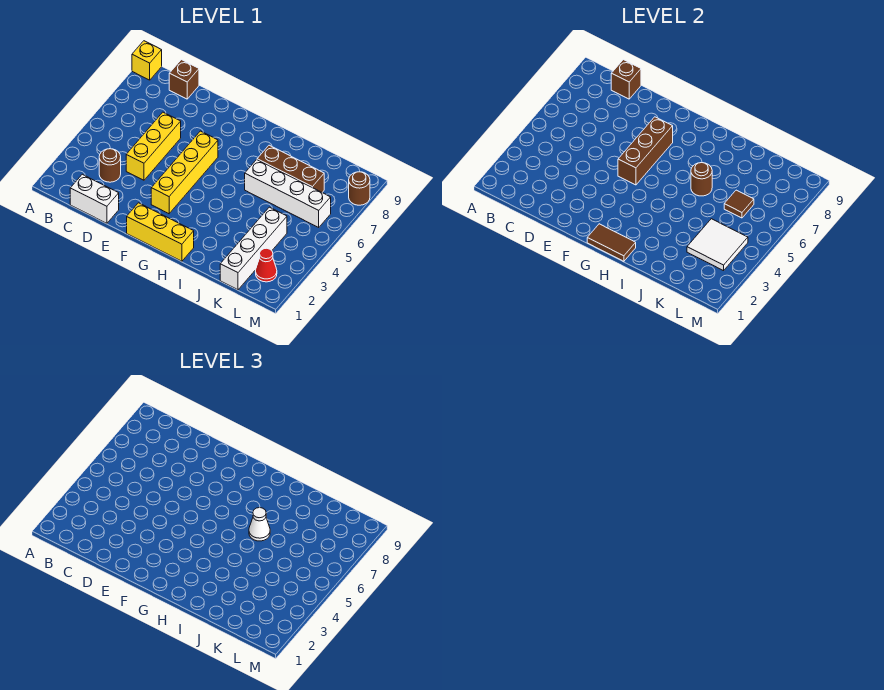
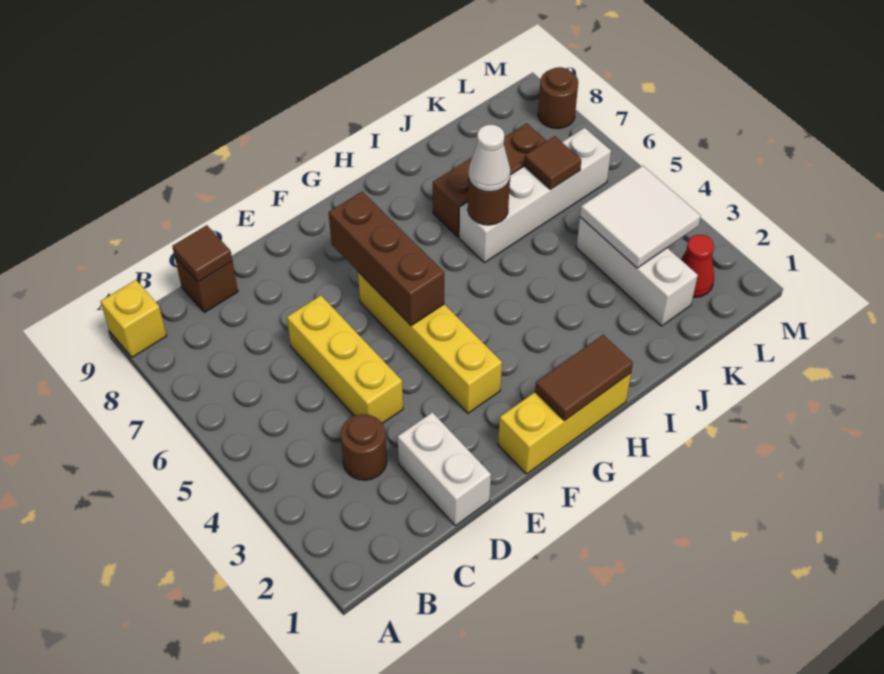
white 1x2 brick [70,174,119,223] -> white 1x2 brick turned to [398,412,491,526]
brown 1x1 brick [611,60,641,99] -> brown 1x1 tile [172,225,232,282]
white 1x4 brick [220,207,287,290] -> white 1x3 brick [576,217,698,326]

